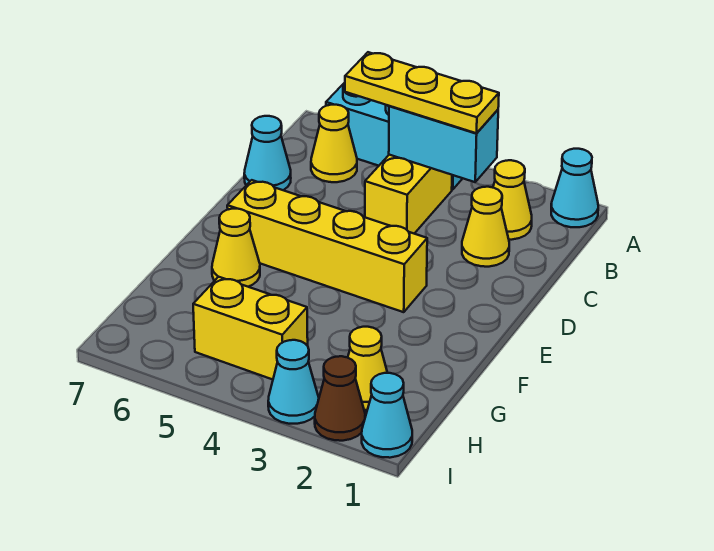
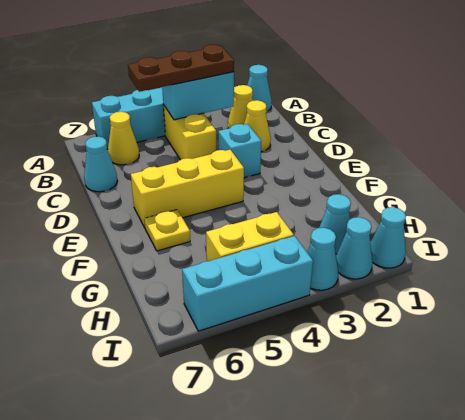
yellow 1x3 plate [345,52,499,133] -> brown 1x3 plate [128,45,234,92]
none -> cyan 1x1 brick [218,124,261,178]
yellow 1x4 brick [227,180,427,312] -> yellow 1x3 brick [131,150,244,227]
yellow 1x1 cone [212,209,260,287] -> yellow 1x1 plate [144,210,190,251]
yellow 1x1 cone [348,327,387,410] -> cyan 1x1 cone [319,194,351,254]
brown 1x1 cone [315,356,365,441] -> cyan 1x1 cone [336,217,373,279]
none -> cyan 1x3 brick [182,236,313,331]

